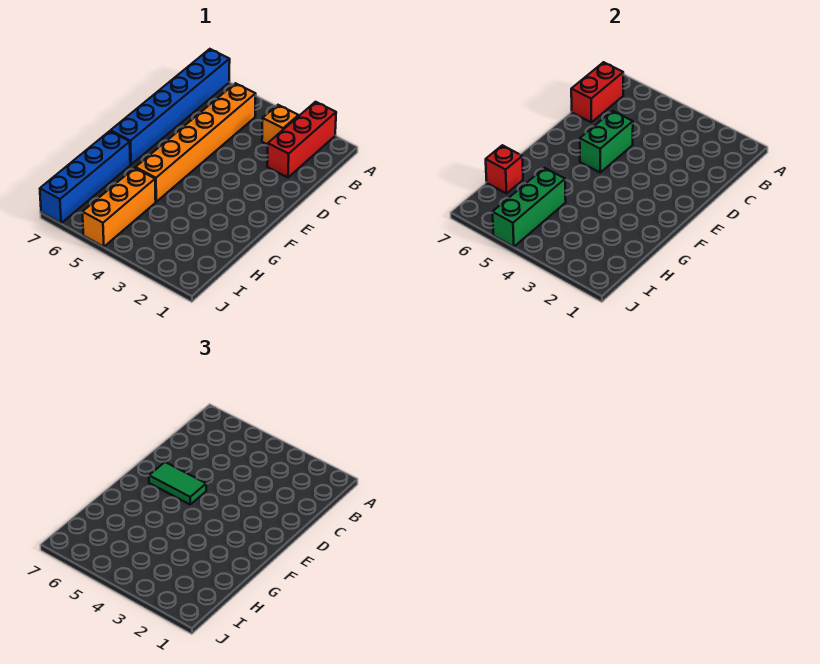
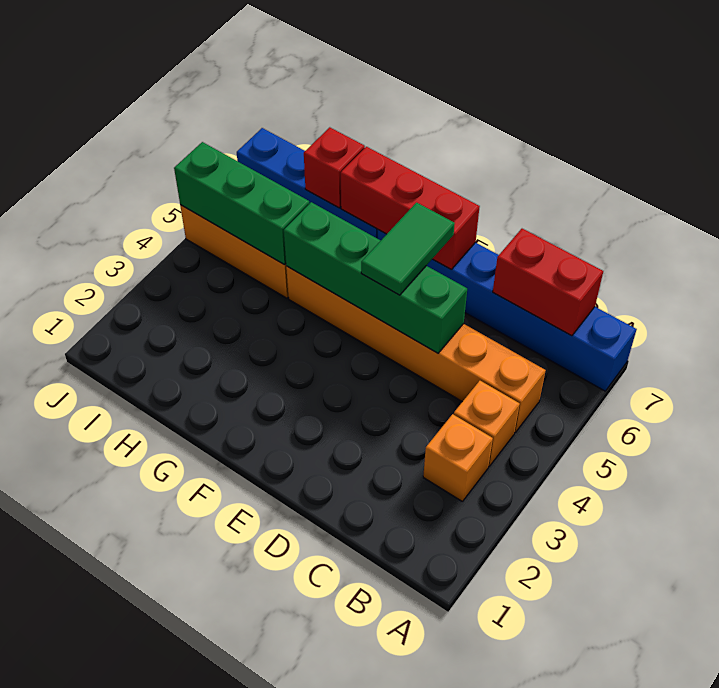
red 1x3 brick [267,102,336,178] -> red 1x3 brick moved to [341,147,480,270]
none -> orange 1x1 brick [454,381,520,466]
green 1x2 brick [580,111,633,172] -> green 1x4 brick [284,202,467,353]

